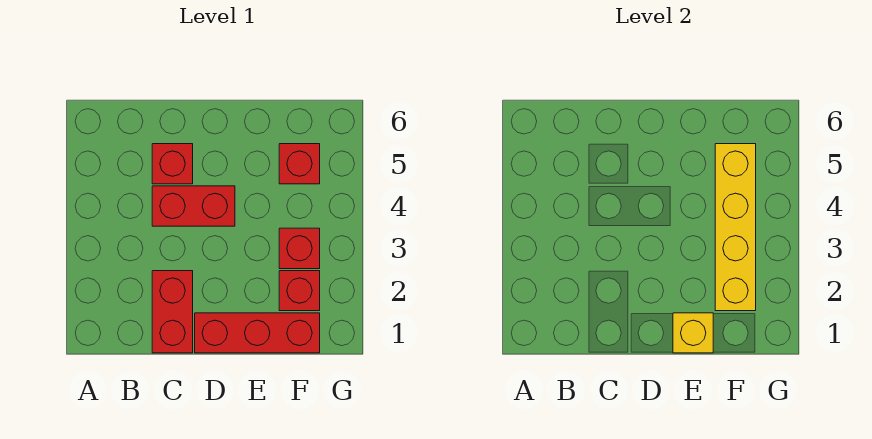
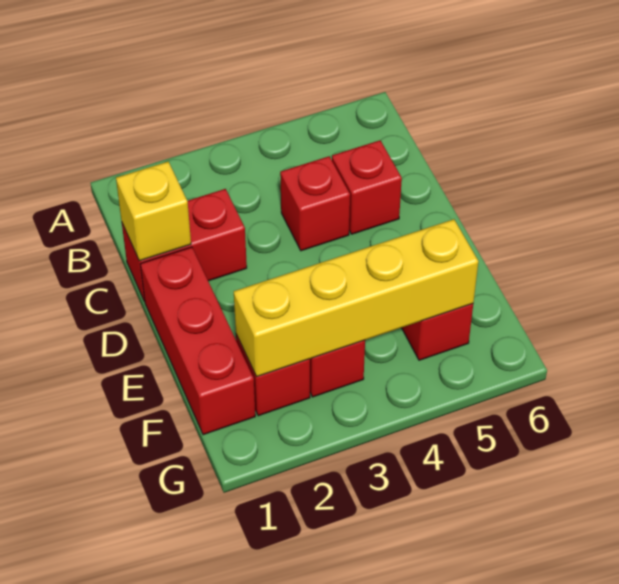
red 1x2 brick [152,186,235,226] -> red 1x1 brick [280,156,350,251]
yellow 1x1 brick [673,313,713,353] -> yellow 1x1 brick moved to [116,162,191,261]

